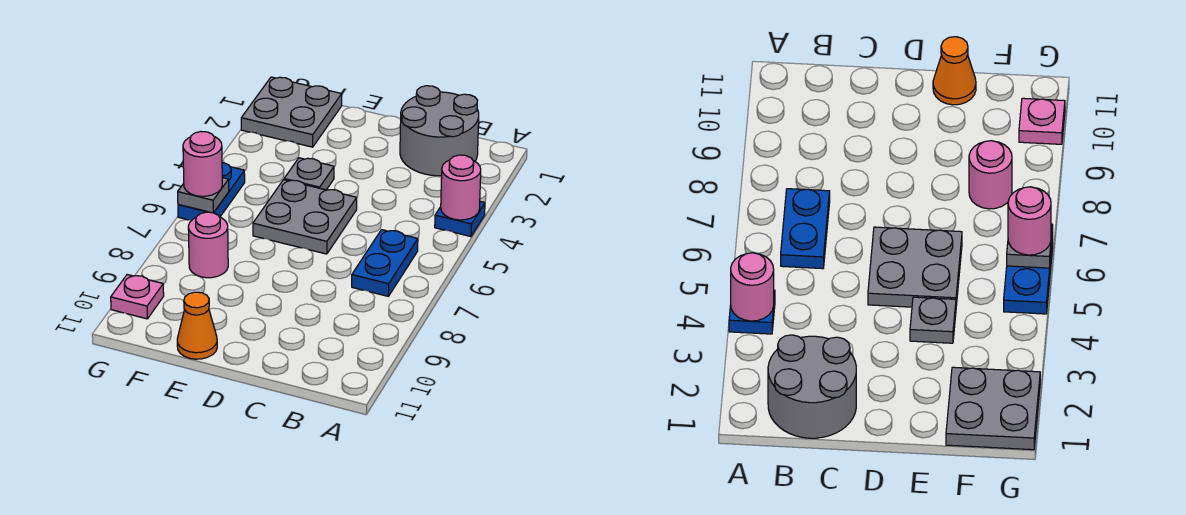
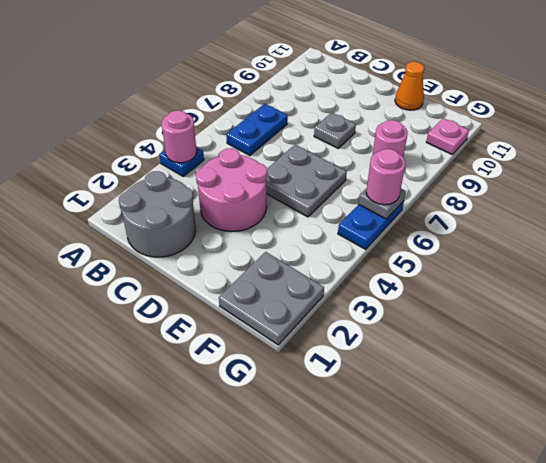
none -> pink 2x2 round brick [196,148,267,232]
grey 1x1 plate [284,158,334,190] -> grey 1x1 plate moved to [314,112,356,148]

